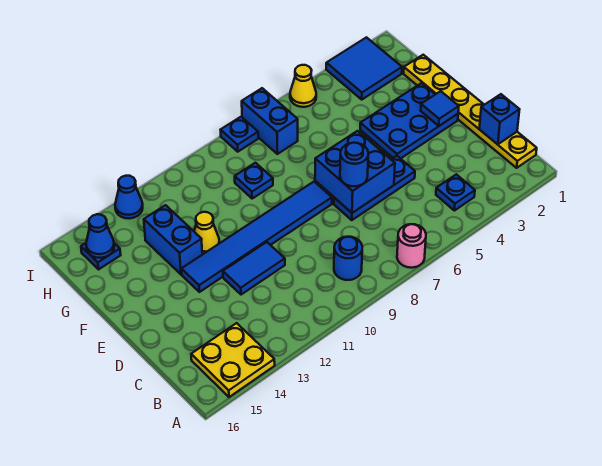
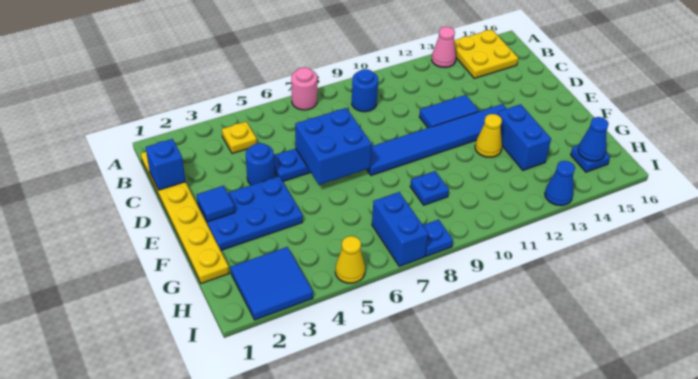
none -> pink 1x1 cone [432,27,456,68]
blue 1x1 plate [436,174,475,211] -> yellow 1x1 plate [222,122,257,154]
blue 1x1 round brick [340,143,368,186] -> blue 1x1 round brick moved to [246,143,275,185]

